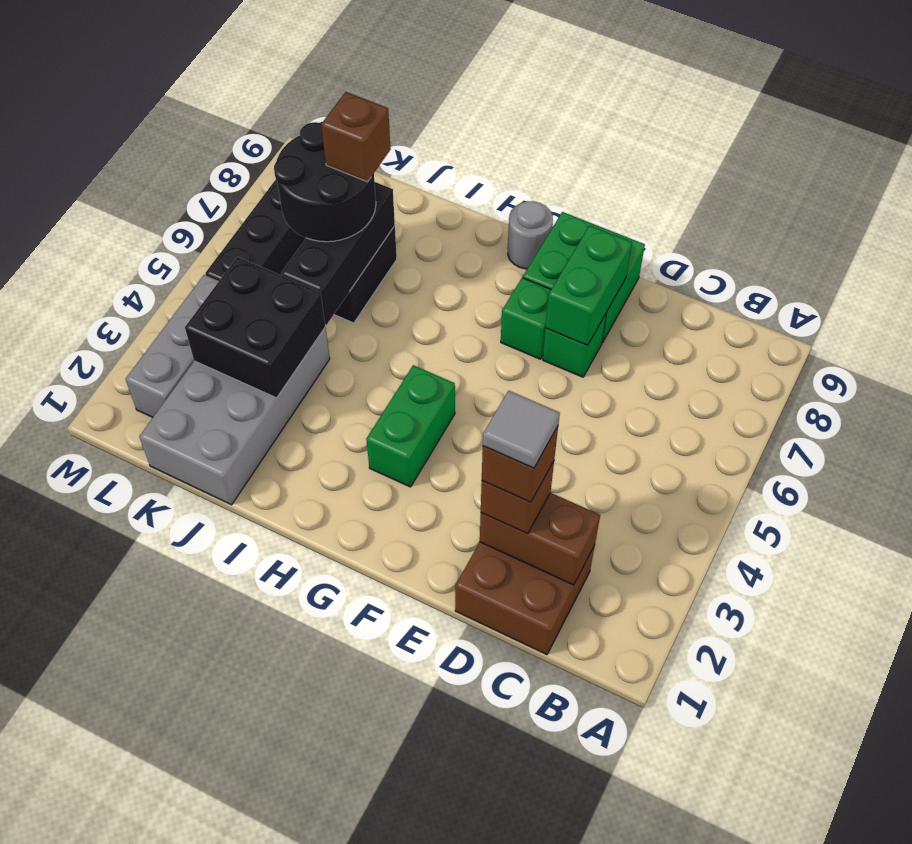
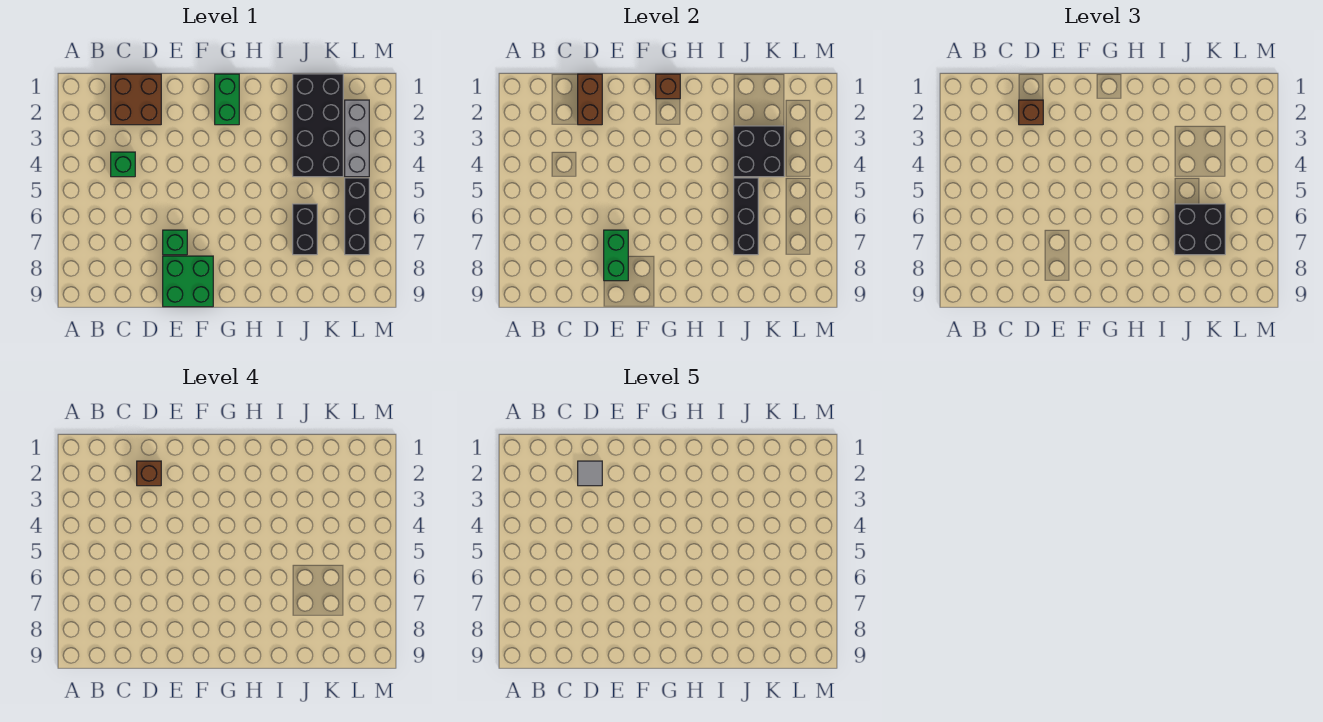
brown 1x2 brick [480,493,600,585] -> brown 1x2 brick turned to [578,74,602,125]
green 1x1 brick [501,278,551,359] -> green 1x1 brick moved to [111,152,135,177]
green 1x2 brick [366,365,455,487] -> green 1x2 brick moved to [215,74,239,125]
grey 1x1 round brick [508,201,553,269] -> none
grey 2x4 brick [139,328,330,505] -> black 2x4 brick [293,74,343,177]
black 2x2 round brick [274,122,376,242] -> black 2x2 brick [1175,204,1225,255]
brown 1x1 brick [321,92,391,182] -> brown 1x1 brick moved to [656,74,680,99]

